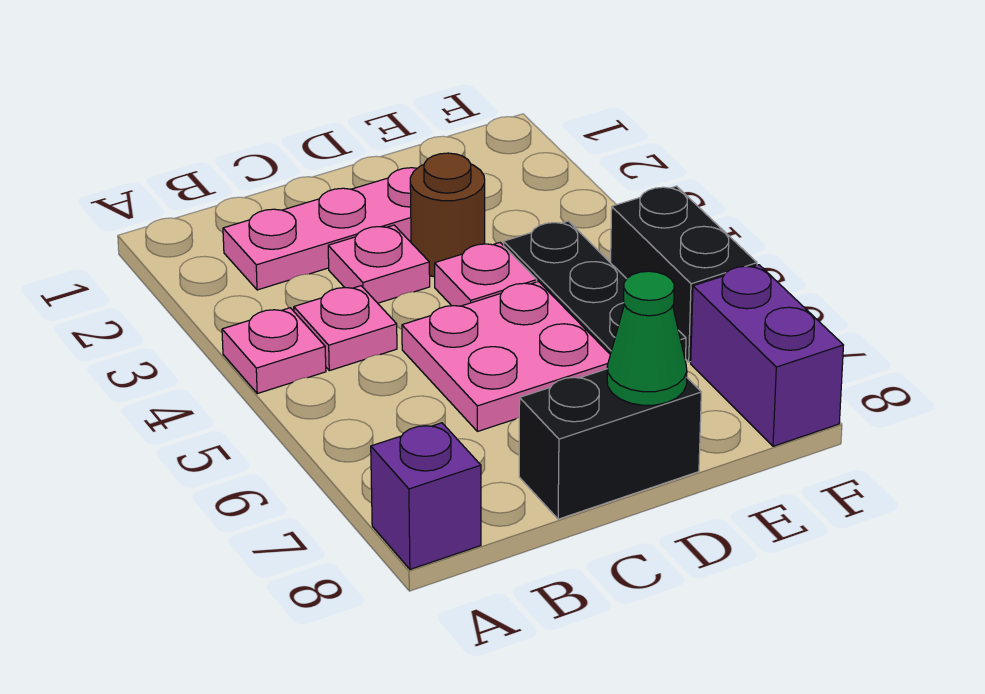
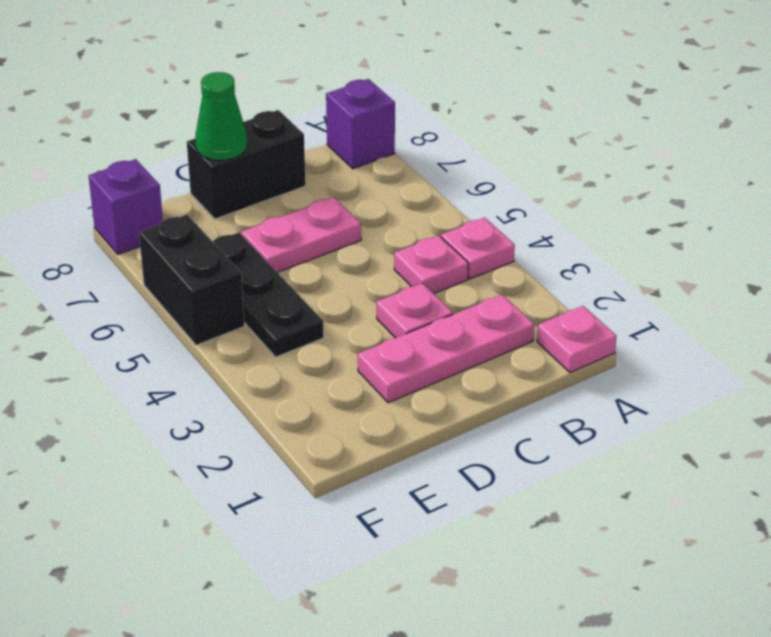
pink 2x2 plate [402,282,610,431] -> pink 1x2 plate [242,197,361,273]
brown 1x1 round brick [410,153,485,277] -> none
pink 1x1 plate [435,243,537,306] -> pink 1x1 plate moved to [537,306,617,373]
purple 1x2 brick [691,265,843,446] -> purple 1x1 brick [89,159,163,254]

